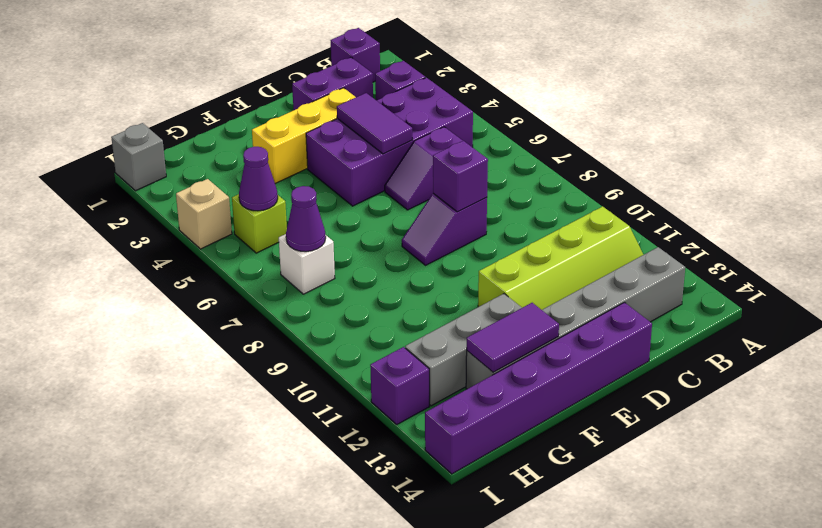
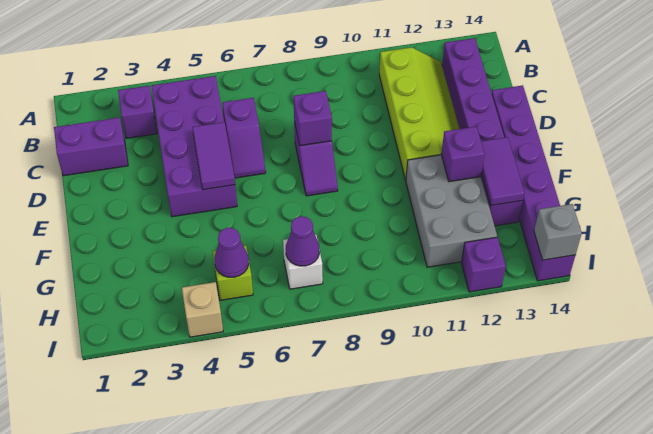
purple 1x1 brick [330,28,380,82] -> purple 1x1 brick moved to [441,127,484,182]
grey 1x6 brick [466,247,685,389] -> purple 1x6 brick [442,38,523,226]
purple 1x2 brick [292,57,373,110] -> purple 1x2 brick turned to [54,117,128,176]
yellow 1x3 brick [252,88,356,183] -> none
purple 1x2 tile [337,93,413,154] -> purple 1x2 tile turned to [192,122,235,190]
grey 1x3 brick [405,294,522,406] -> grey 2x3 brick [406,155,497,267]
grey 1x1 brick [111,123,166,191] -> grey 1x1 brick moved to [534,204,582,260]

